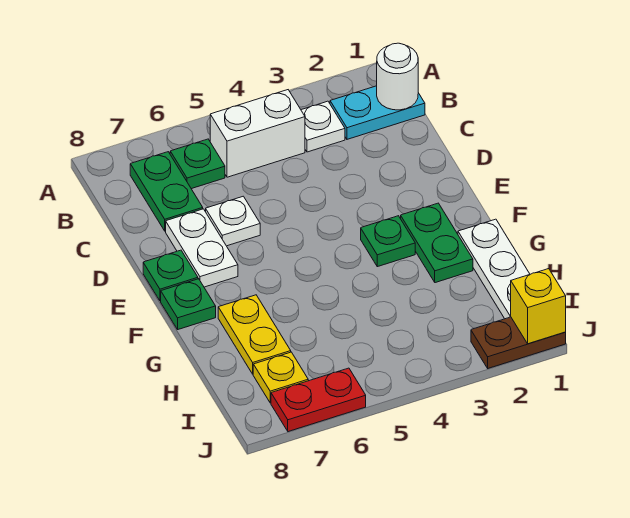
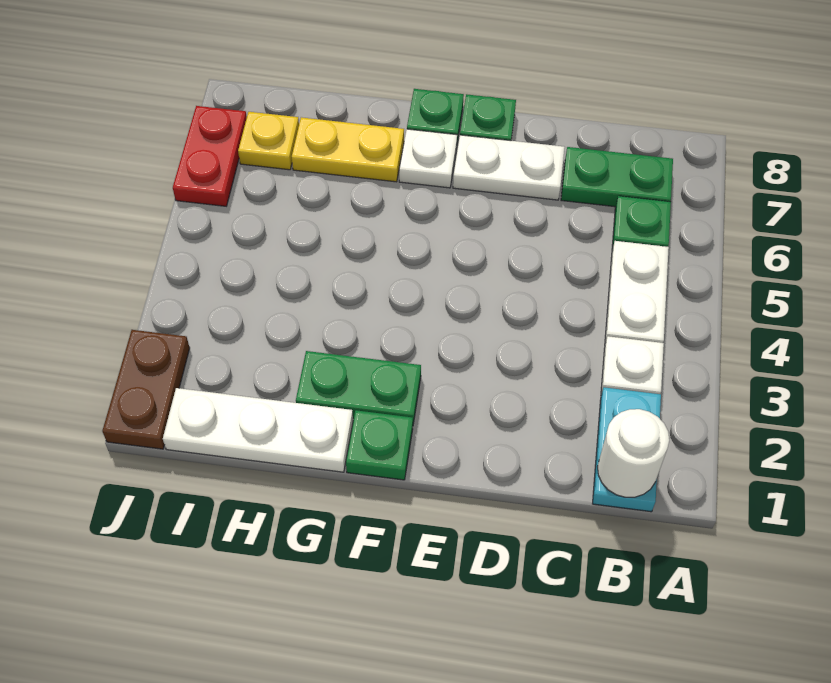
white 1x2 brick [210,90,305,177] -> white 1x2 plate [605,241,669,344]
white 1x1 plate [206,196,260,246] -> white 1x1 plate moved to [399,129,457,188]
green 1x1 plate [361,216,415,267] -> green 1x1 plate moved to [346,410,413,480]
yellow 1x1 brick [511,269,566,344] -> none

